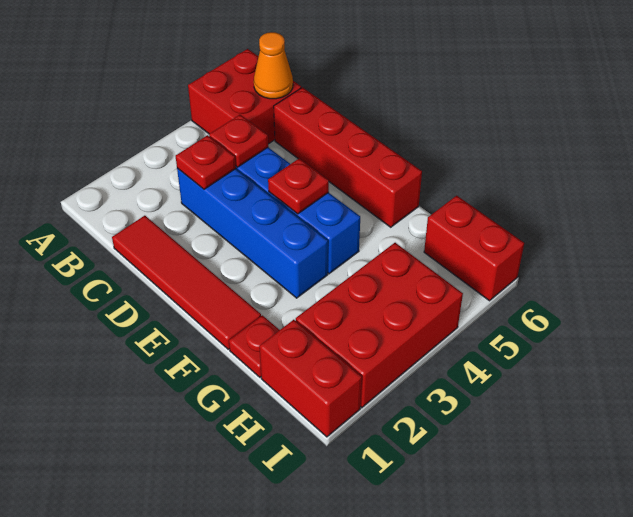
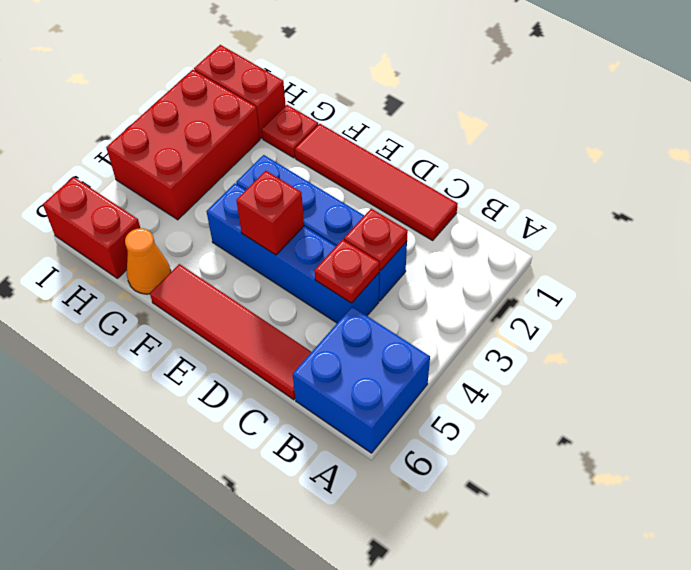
red 2x2 brick [188,49,301,144] -> blue 2x2 brick [293,307,430,453]
orange 1x1 cone [254,32,293,99] -> orange 1x1 cone moved to [125,228,171,294]
red 1x4 brick [274,87,422,227] -> red 1x4 tile [150,264,311,400]
red 1x1 plate [268,158,329,214] -> red 1x1 brick [236,171,304,255]

